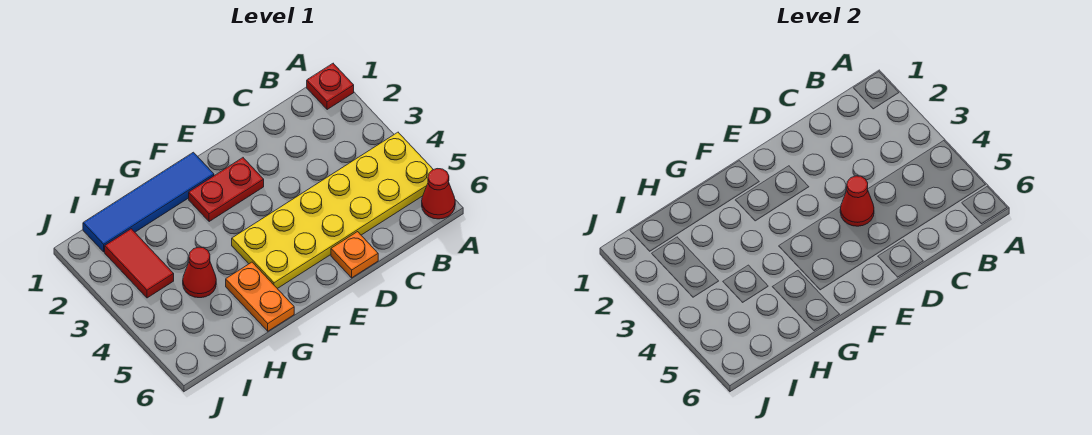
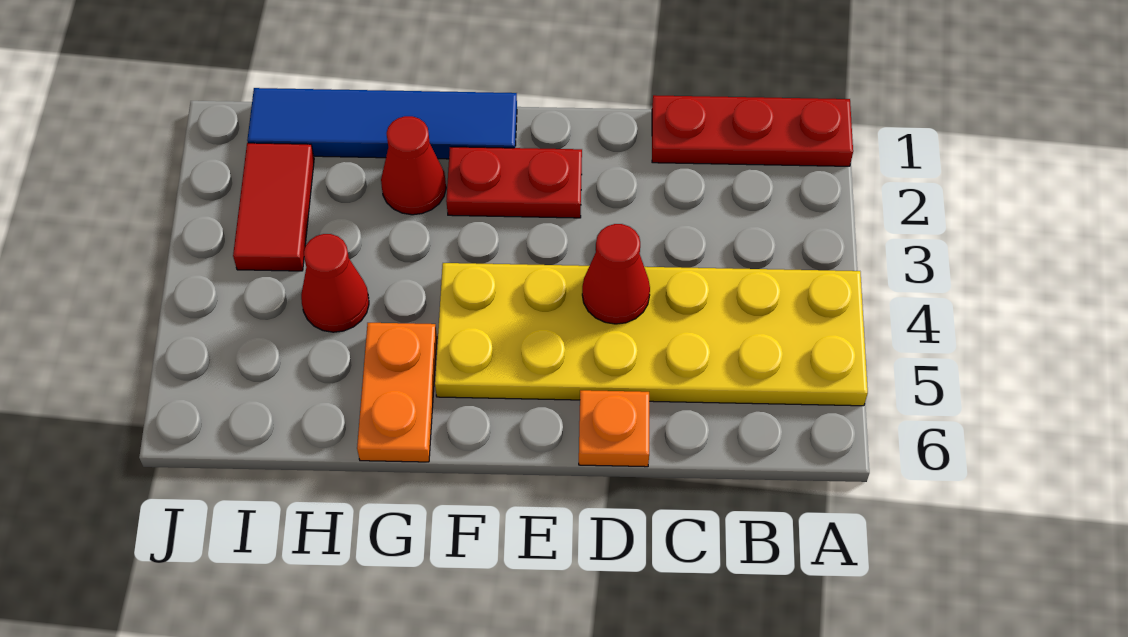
red 1x1 plate [307,63,354,110] -> red 1x3 plate [652,95,853,166]
red 1x1 cone [422,169,455,219] -> red 1x1 cone moved to [381,116,446,215]

